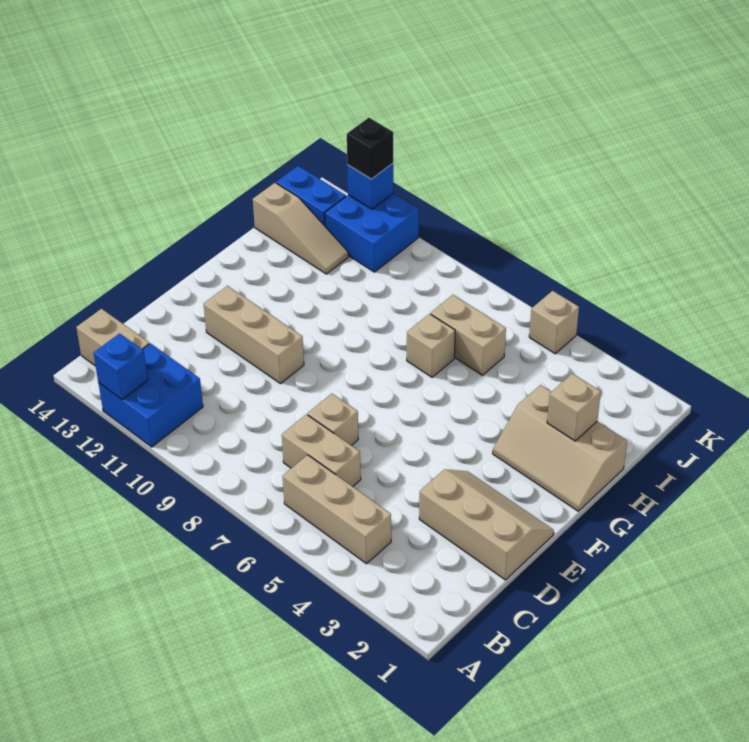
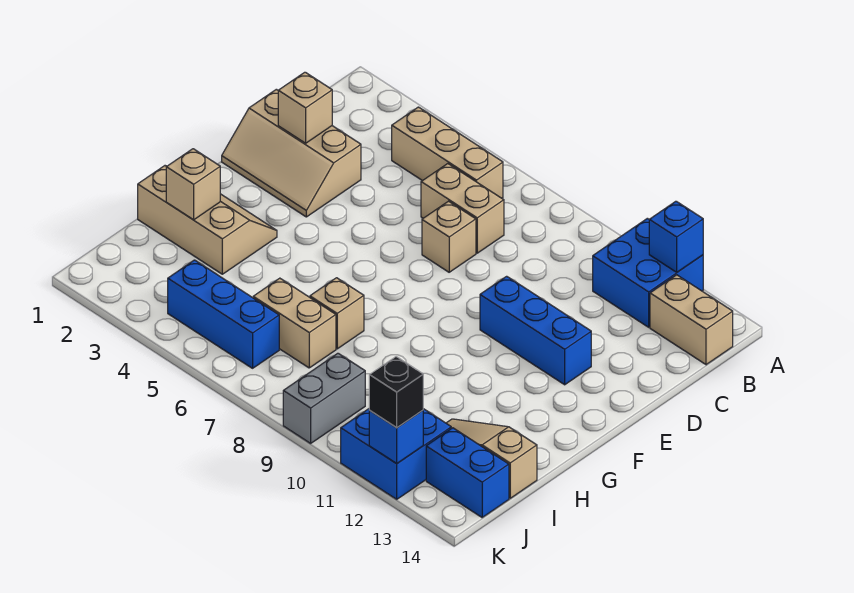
tan 1x3 brick [204,286,304,384] -> blue 1x3 brick [480,276,591,385]
none -> blue 1x3 brick [168,260,279,368]
none -> grey 1x2 brick [283,353,365,443]
tan 1x1 brick [529,291,579,354] -> tan 1x1 brick moved to [278,72,332,143]

